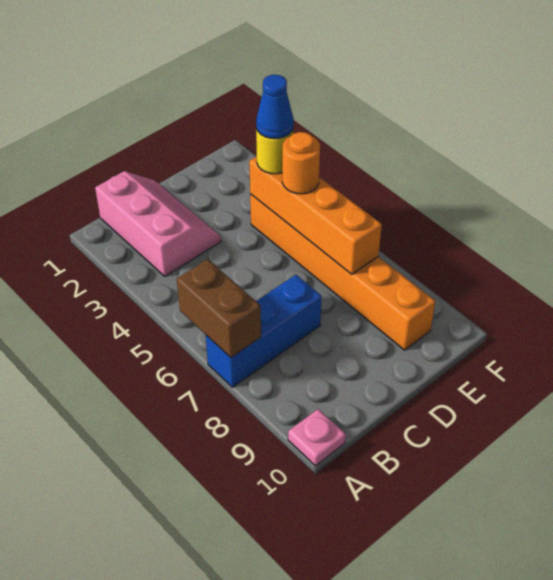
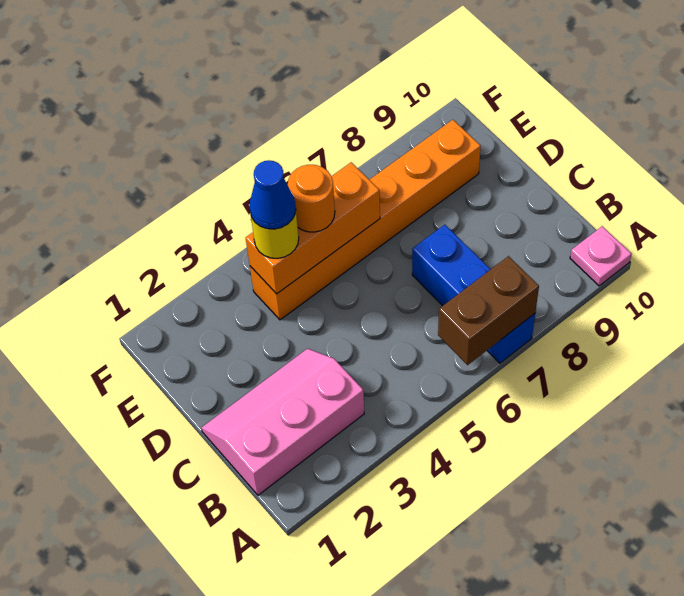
orange 1x4 brick [249,157,382,274] -> orange 1x3 brick [246,162,380,294]

